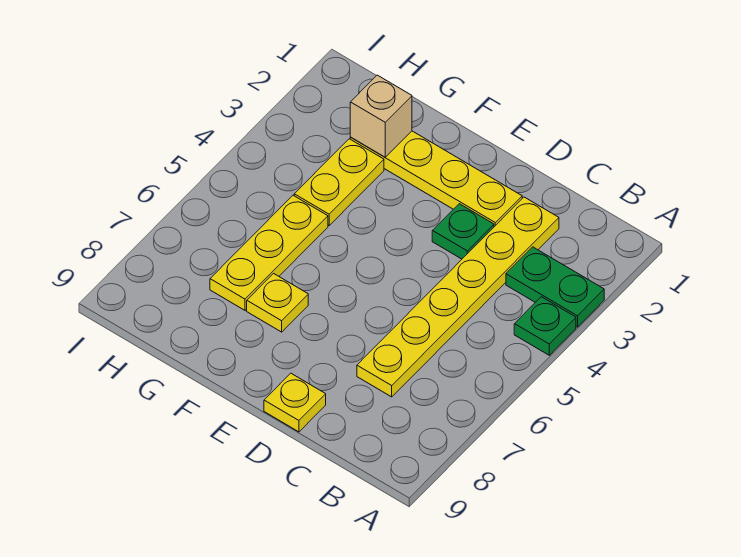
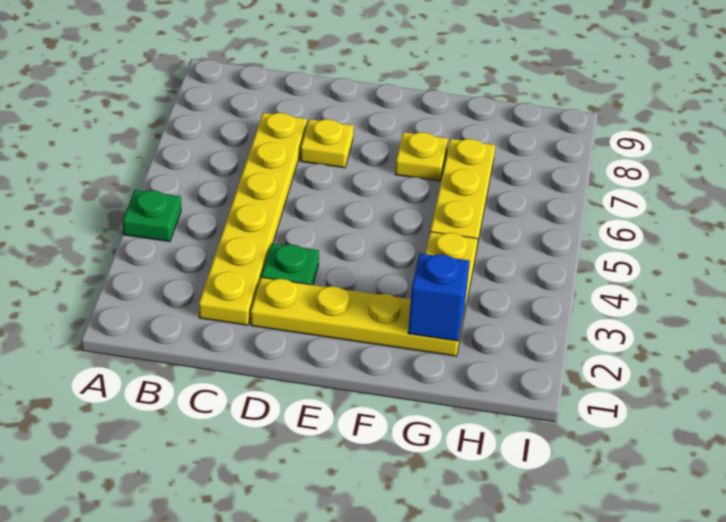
green 1x2 plate [506,247,604,327] -> none
yellow 1x1 plate [264,373,326,432] -> yellow 1x1 plate moved to [300,119,354,168]
tan 1x1 brick [350,75,412,157] -> blue 1x1 brick [408,253,470,341]

